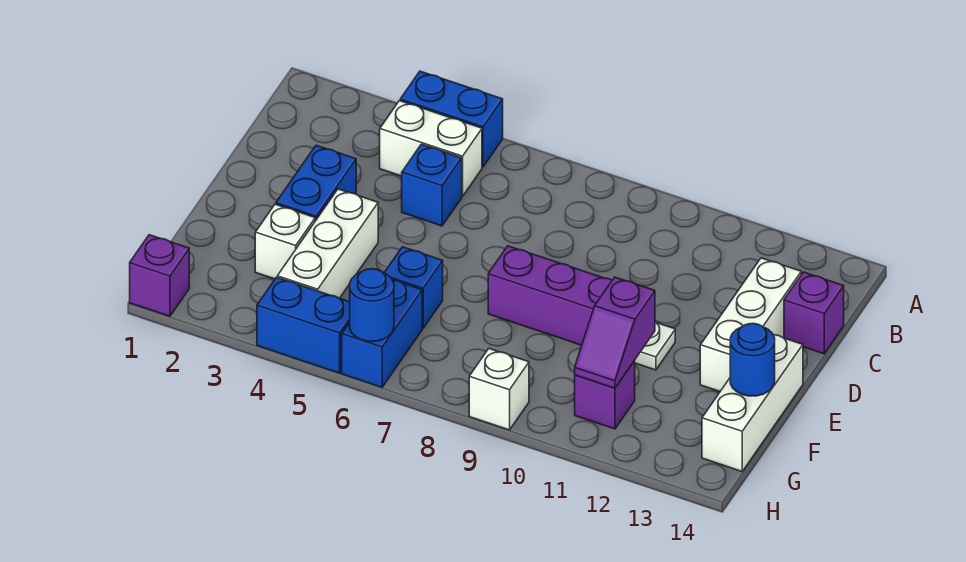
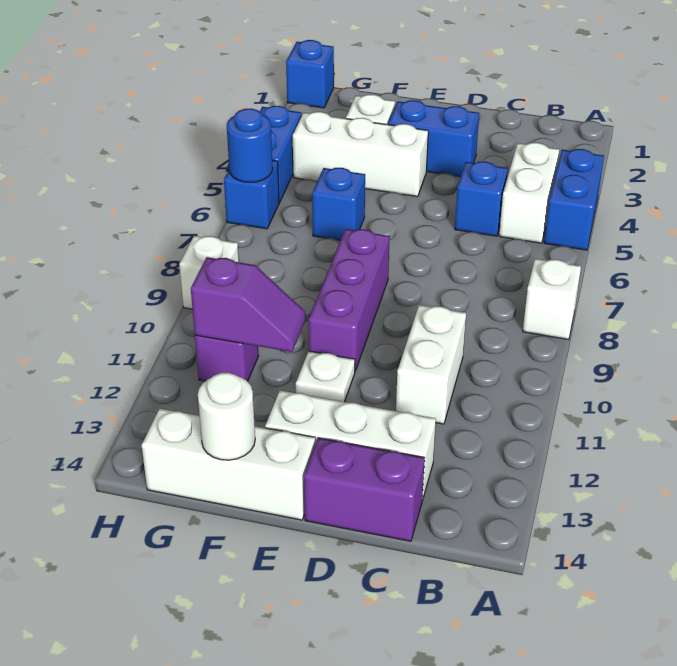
none -> white 1x1 brick [523,259,581,340]
none -> white 1x2 brick [396,305,466,424]
purple 1x1 brick [784,272,844,354] -> purple 1x2 brick [304,438,425,541]
purple 1x2 slope [575,277,655,388] -> purple 1x2 slope turned to [191,257,305,352]
blue 1x1 round brick [730,323,775,396] -> white 1x1 round brick [198,373,255,460]
blue 1x2 brick [342,280,422,387] -> blue 1x1 brick [224,160,279,229]
purple 1x1 brick [130,235,189,316] -> blue 1x1 brick [286,40,334,108]

